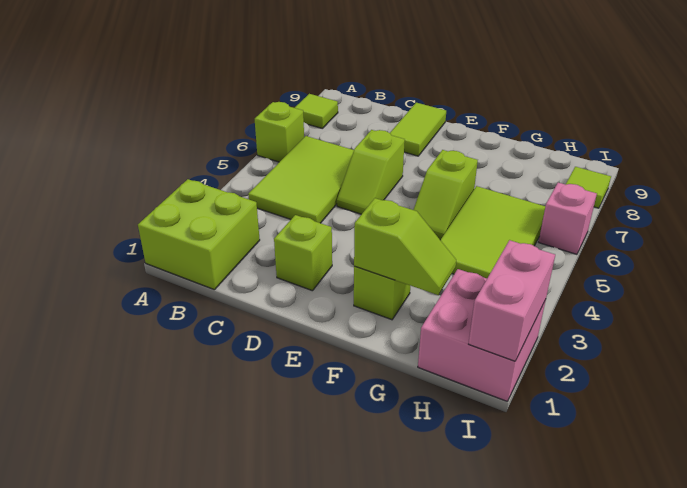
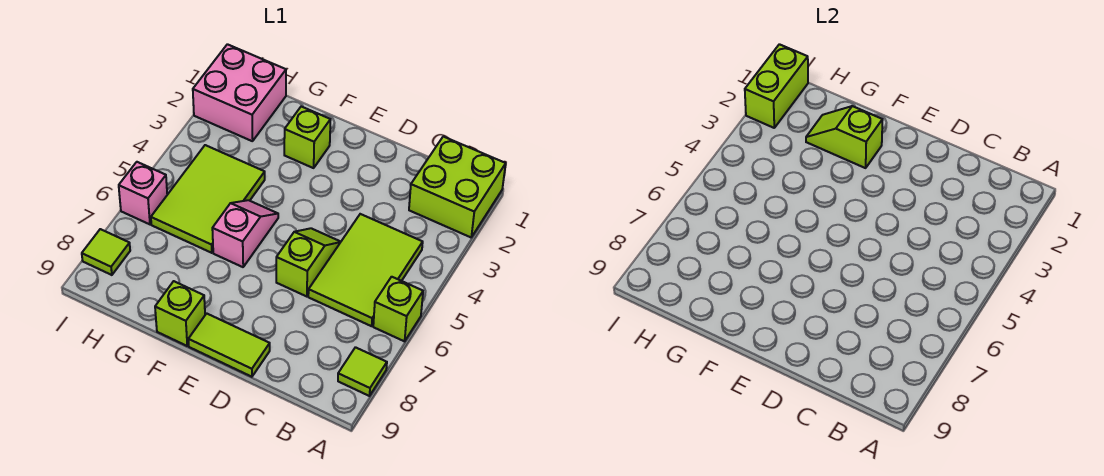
lime 1x1 brick [274,215,332,291] -> lime 1x1 brick moved to [155,281,205,346]
lime 1x2 tile [390,103,446,156] -> lime 1x2 tile turned to [188,313,270,377]
lime 1x2 slope [414,150,478,240] -> pink 1x2 slope [212,200,278,267]
pink 1x2 brick [469,240,555,361] -> lime 1x2 brick [745,44,808,128]

